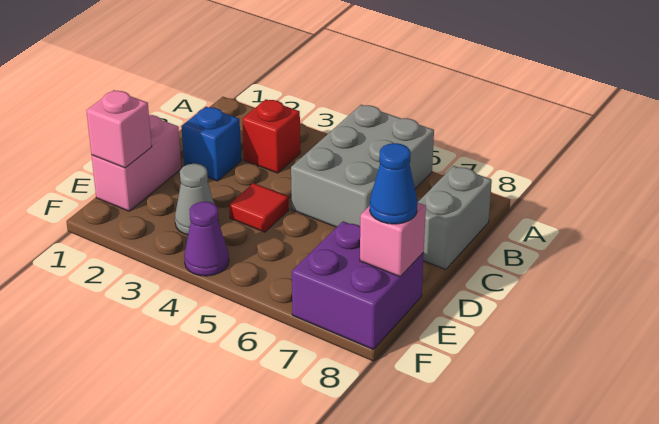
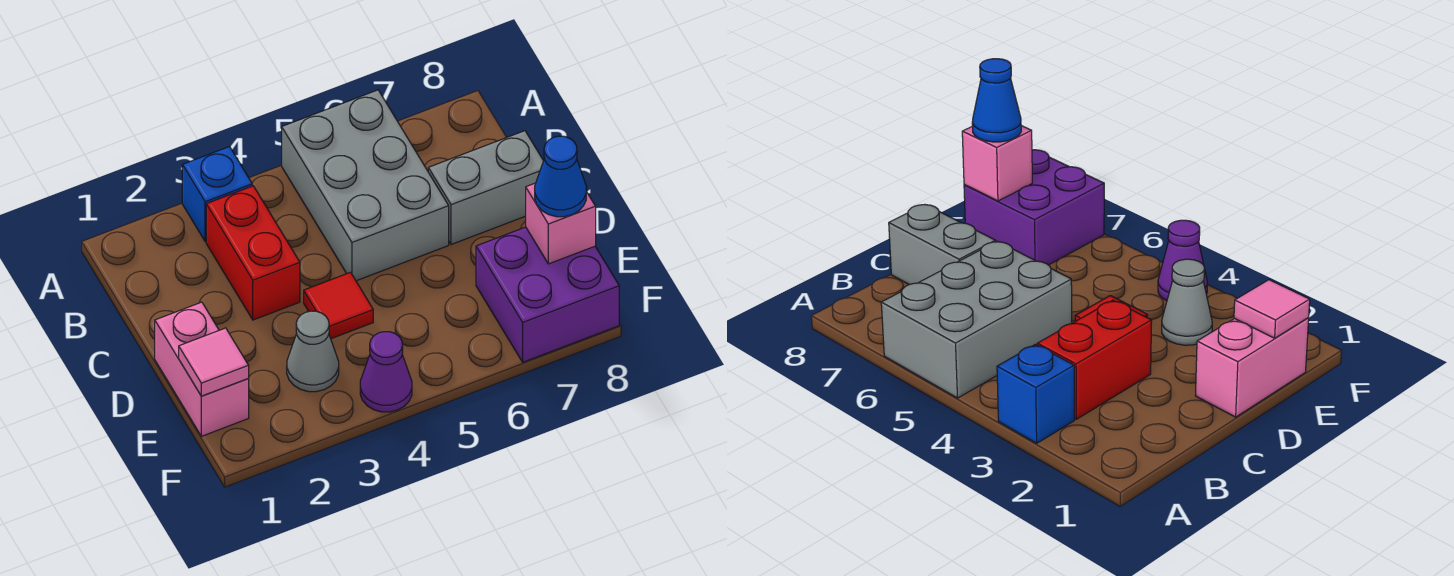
red 1x1 brick [242,99,300,173] -> red 1x2 brick [206,186,300,320]
grey 1x2 brick [418,166,492,270] -> grey 1x2 brick turned to [428,131,543,245]
blue 1x1 brick [181,107,241,181] -> blue 1x1 brick moved to [182,147,252,242]
pink 1x1 brick [86,90,152,168] -> pink 1x1 tile [179,328,249,396]

